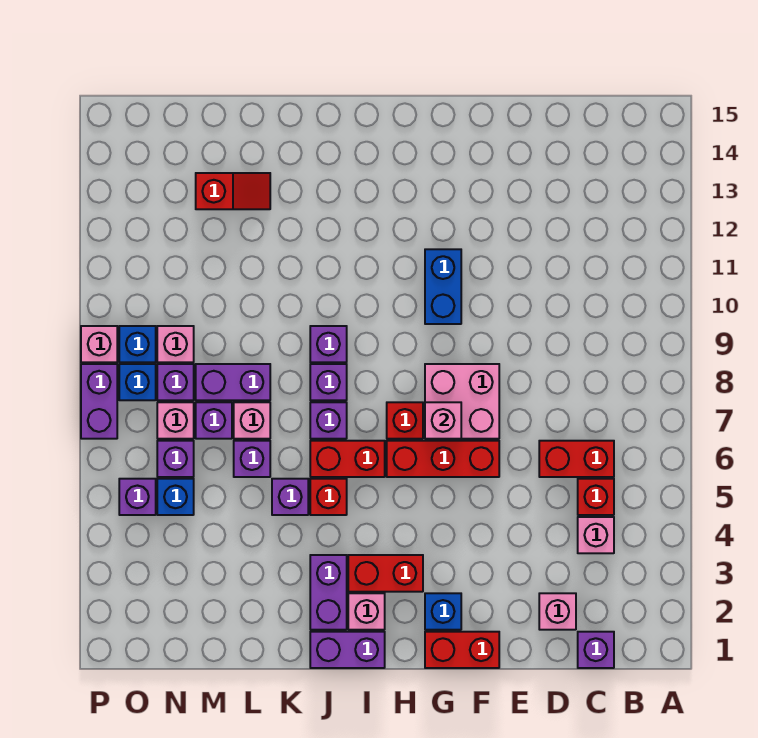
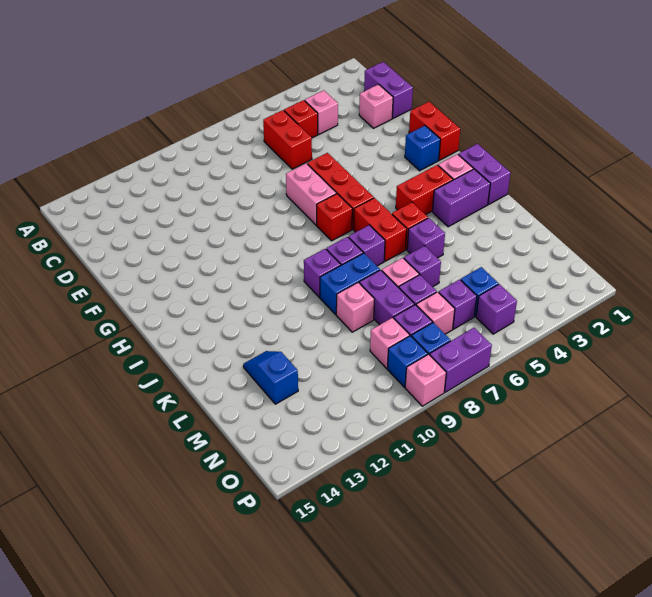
purple 1x1 brick [578,632,614,668] -> purple 1x2 brick [364,62,413,118]
pink 2x2 brick [425,364,499,439] -> pink 1x2 brick [286,163,336,225]
pink 1x1 brick [425,402,461,439] -> pink 1x1 brick moved to [336,282,374,332]
blue 1x2 brick [425,249,461,324] -> blue 1x2 brick moved to [320,253,380,314]
red 1x2 brick [348,555,423,592] -> red 1x2 brick turned to [396,165,453,215]
red 1x2 slope [196,173,270,209] -> blue 1x2 slope [243,351,298,404]

